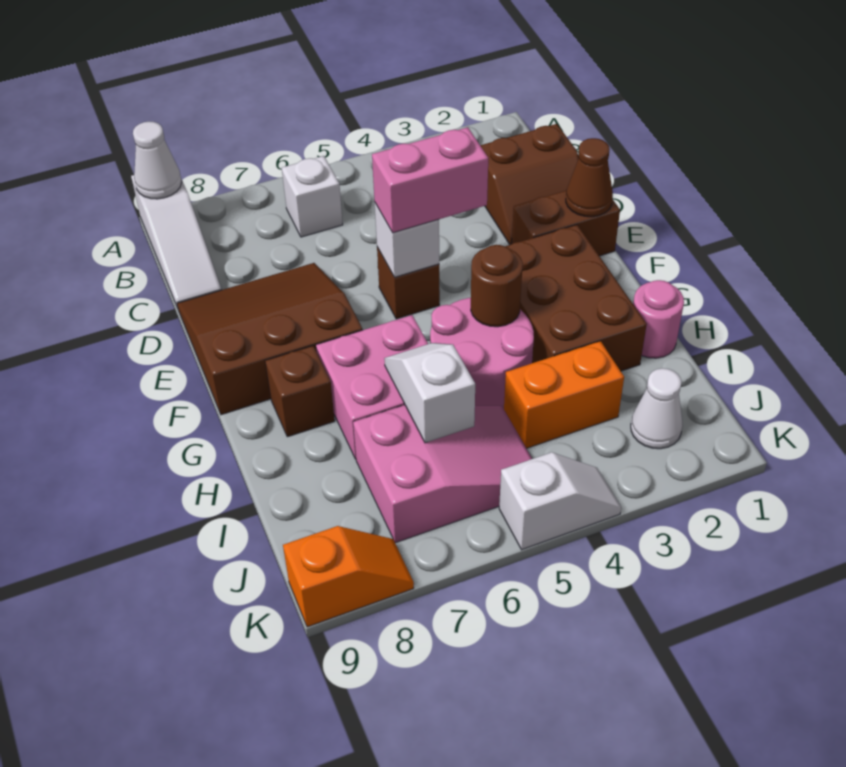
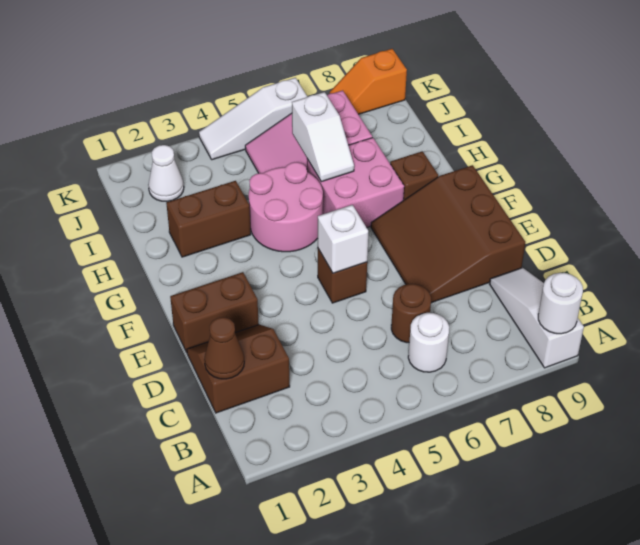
white 1x1 cone [133,121,182,199] -> white 1x1 round brick [538,273,583,334]
white 1x1 brick [282,156,343,237] -> white 1x1 round brick [408,313,449,372]
brown 3x3 slope [177,263,362,415] -> brown 3x3 slope turned to [371,165,525,303]
brown 1x1 cone [566,138,613,217] -> brown 1x1 cone moved to [204,317,244,379]
pink 1x2 brick [372,127,488,233] -> none
brown 2x3 brick [506,225,647,371] -> brown 1x2 brick [166,181,251,257]
brown 1x1 round brick [471,245,523,327] -> brown 1x1 round brick moved to [391,284,431,343]
pink 1x1 round brick [633,280,684,358] -> none
orange 1x2 brick [504,341,624,448] -> none
white 1x2 slope [499,452,621,550] -> white 1x3 slope [199,78,307,160]

